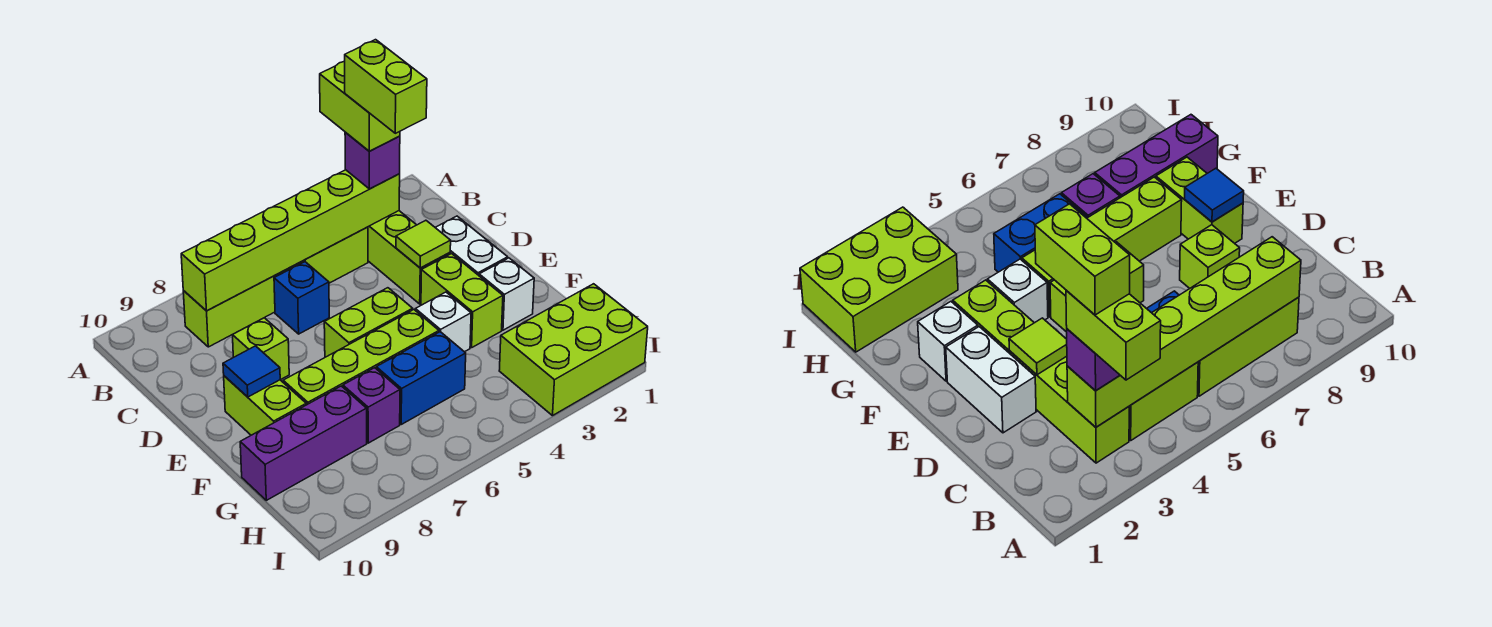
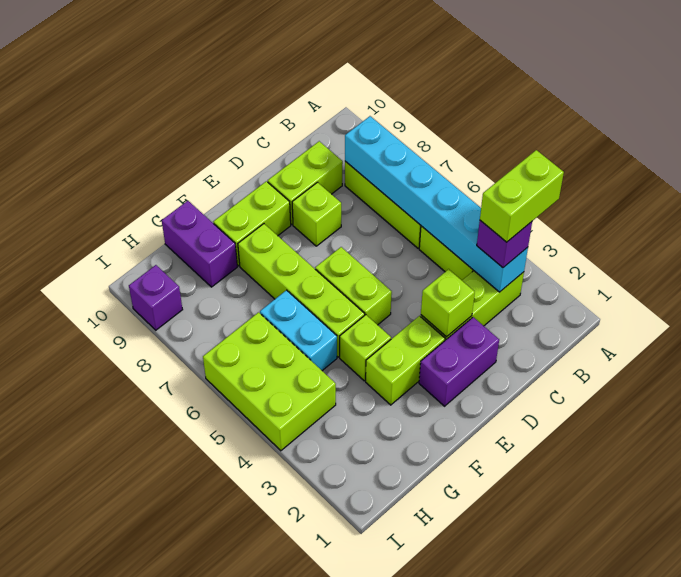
lime 1x6 brick [181,170,400,311] -> cyan 1x6 brick [345,116,528,292]
lime 1x2 brick [345,40,427,133] -> lime 1x2 brick moved to [268,141,343,225]
blue 1x1 brick [274,262,329,334] -> none
white 1x2 brick [435,216,508,275] -> purple 1x2 brick [419,317,499,406]
lime 1x1 tile [396,220,451,268] -> lime 1x1 brick [421,269,475,337]
blue 1x1 tile [223,346,280,397] -> none
white 1x1 brick [479,258,534,330] -> none
white 1x1 brick [415,292,471,352] -> lime 1x1 brick [340,315,391,381]
blue 1x2 brick [376,332,466,424] -> cyan 1x2 brick [260,290,337,371]
purple 1x1 brick [343,368,400,443] -> purple 1x1 brick moved to [129,265,183,330]
purple 1x3 brick [240,386,367,500] -> purple 1x2 brick [162,201,237,287]
lime 2x3 brick [499,284,648,416] -> lime 2x3 brick moved to [203,312,336,451]

